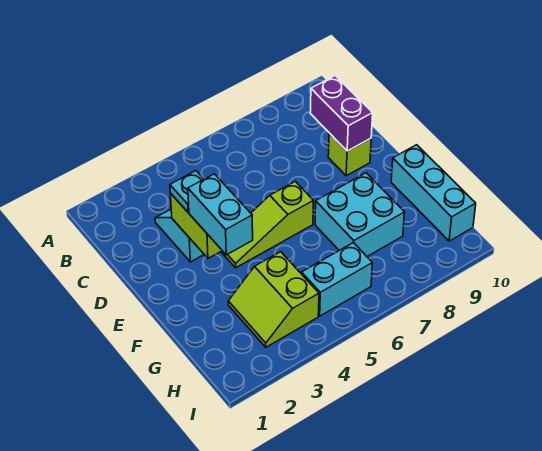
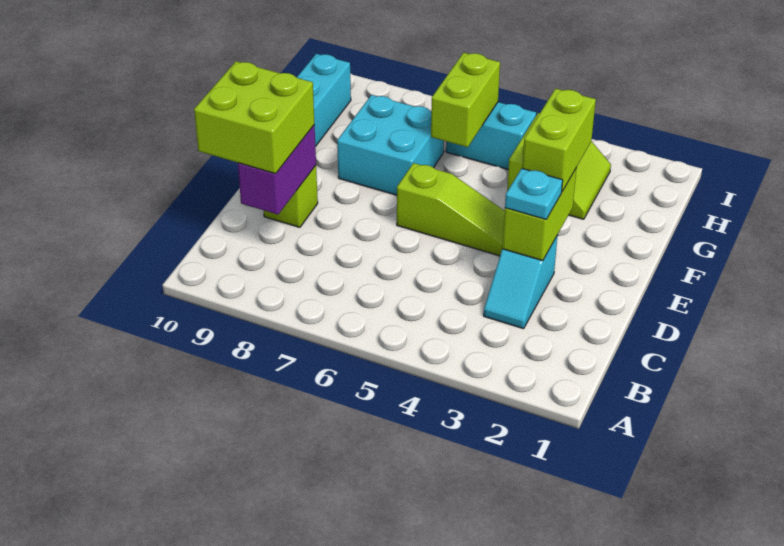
none -> lime 2x2 brick [194,61,314,174]
cyan 1x2 brick [188,174,253,255] -> lime 1x2 brick [522,89,596,191]
none -> lime 1x2 brick [431,53,500,147]

